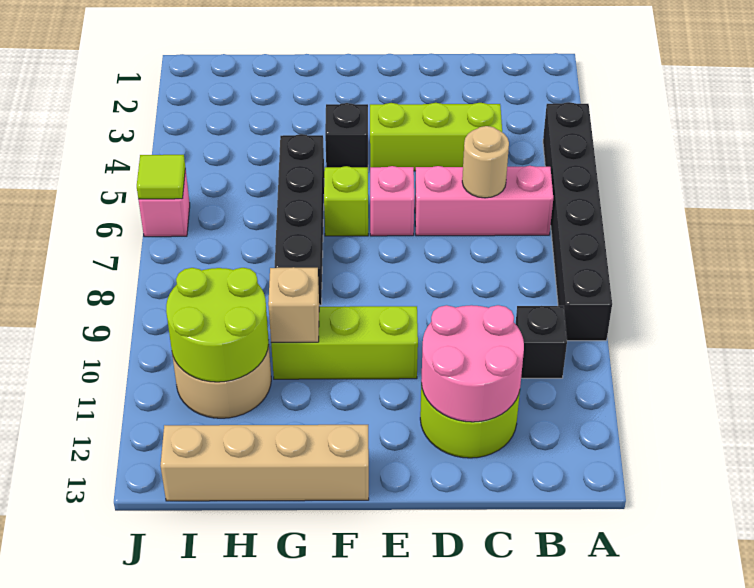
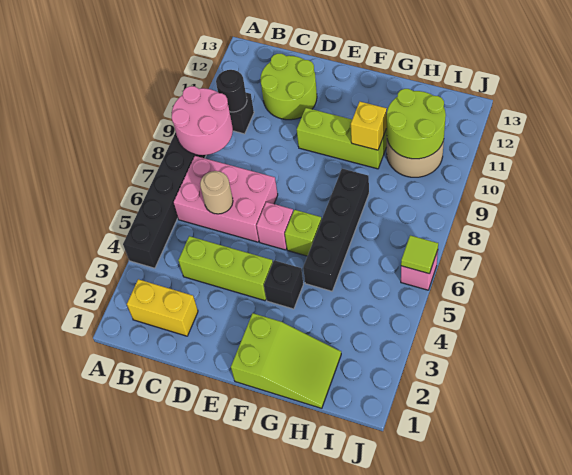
none -> yellow 1x2 brick [127,279,198,336]
pink 1x3 brick [415,166,553,236] -> pink 2x3 brick [173,156,278,242]
none -> black 1x1 round brick [216,70,247,112]
pink 2x2 round brick [421,305,524,422] -> pink 2x2 round brick moved to [172,86,233,155]
none -> lime 2x3 slope [231,313,341,408]
tan 1x4 brick [161,425,369,501] -> none
tan 1x1 brick [268,267,319,342] -> yellow 1x1 brick [351,102,387,150]

